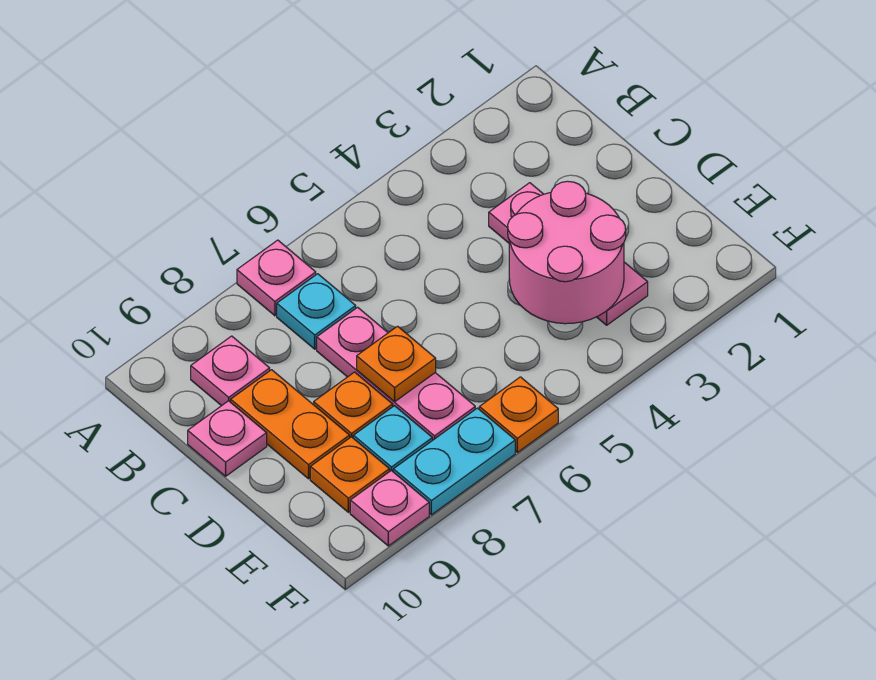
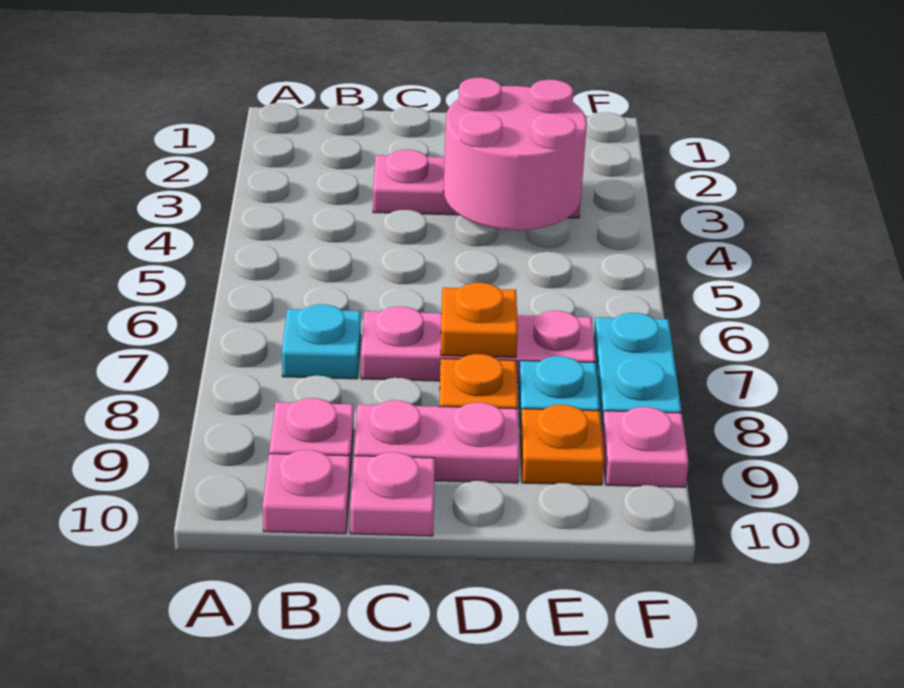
pink 1x1 plate [237,240,316,316] -> pink 1x1 plate moved to [262,450,350,534]
orange 1x2 plate [231,370,350,479] -> pink 1x2 plate [354,400,520,483]
orange 1x1 plate [479,377,558,452] -> none

